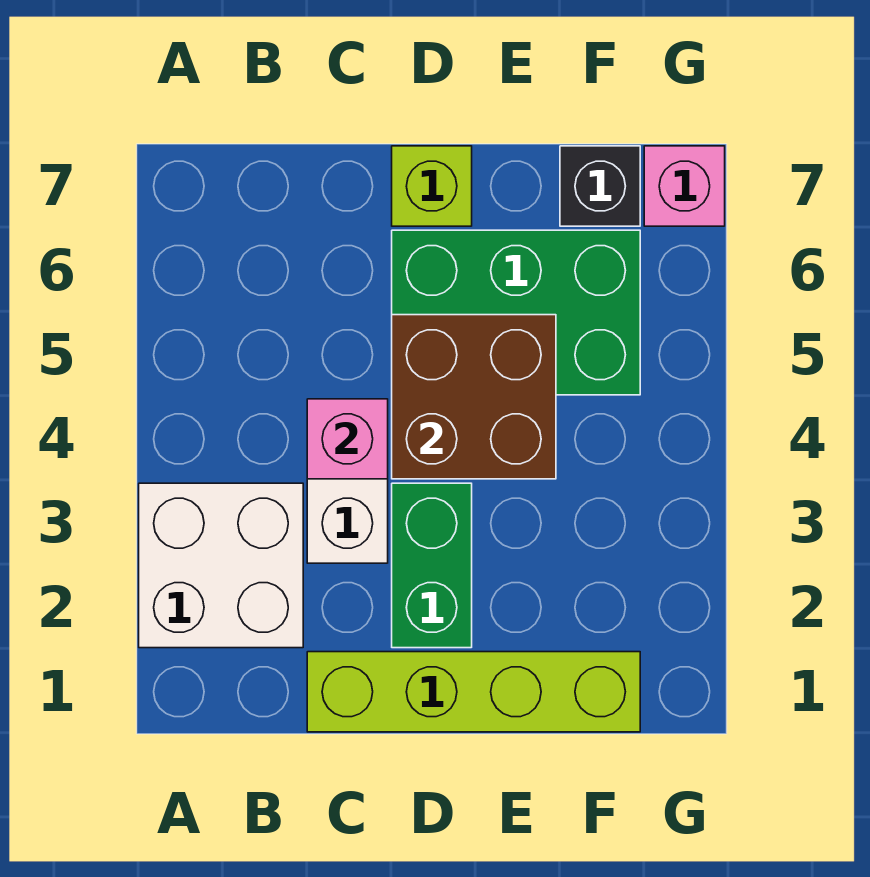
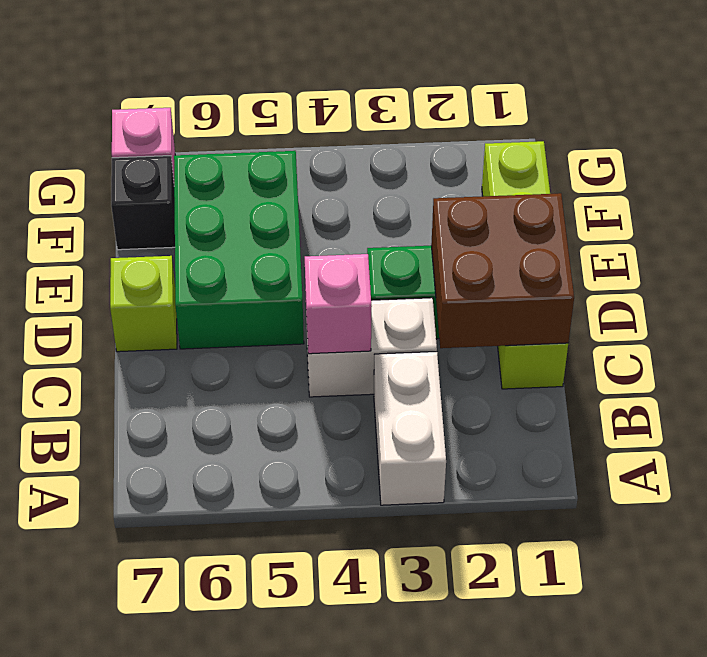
white 2x2 brick [139,483,303,648] -> white 1x2 brick [374,352,446,505]
brown 2x2 brick [392,315,556,479] -> brown 2x2 brick moved to [431,193,574,348]

